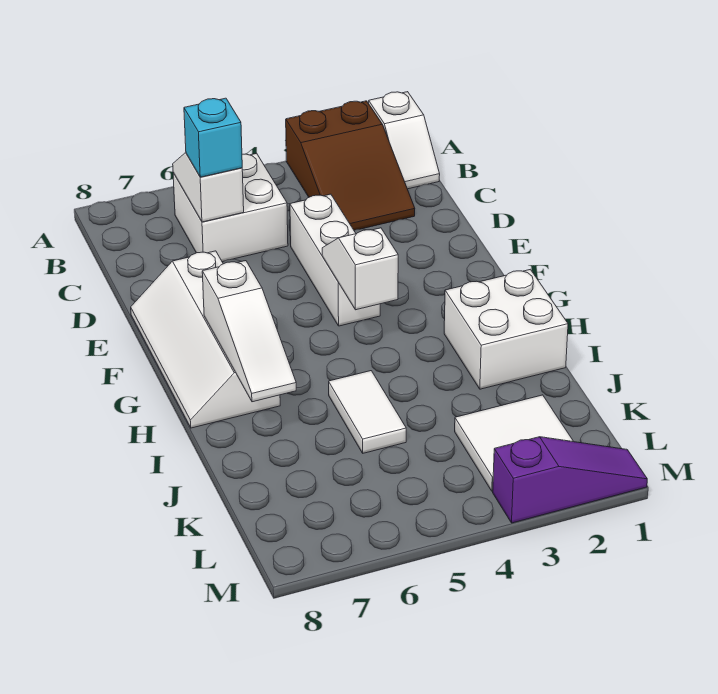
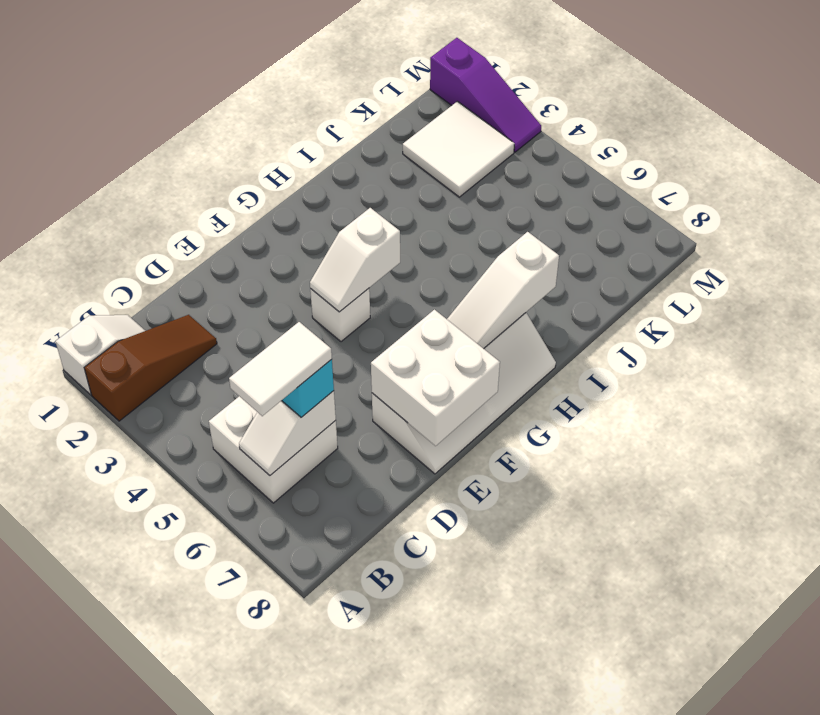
brown 2x3 slope [286,101,415,230] -> brown 1x3 slope [84,315,217,421]
white 1x3 brick [290,194,380,326] -> white 1x1 brick [310,288,370,342]
white 1x3 slope [202,261,296,402] -> white 1x3 slope turned to [447,232,559,349]
white 2x2 brick [444,269,568,389] -> white 2x2 brick moved to [371,310,500,446]
white 1x2 tile [329,371,406,453] -> white 1x2 tile moved to [229,322,332,416]
purple 1x3 slope [493,437,647,523] -> purple 1x3 slope turned to [430,38,541,152]

